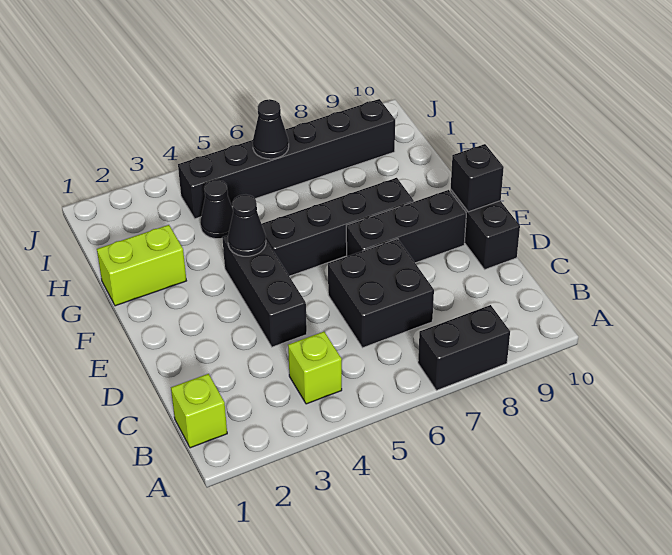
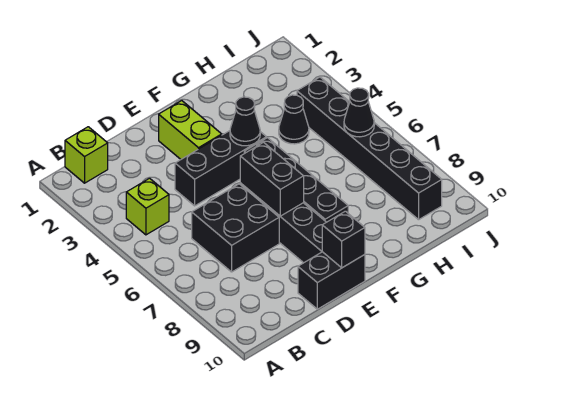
black 1x2 brick [418,305,510,390] -> black 1x2 brick moved to [240,142,304,216]
lime 1x2 brick [97,225,186,306] -> lime 1x2 brick moved to [159,101,222,159]

